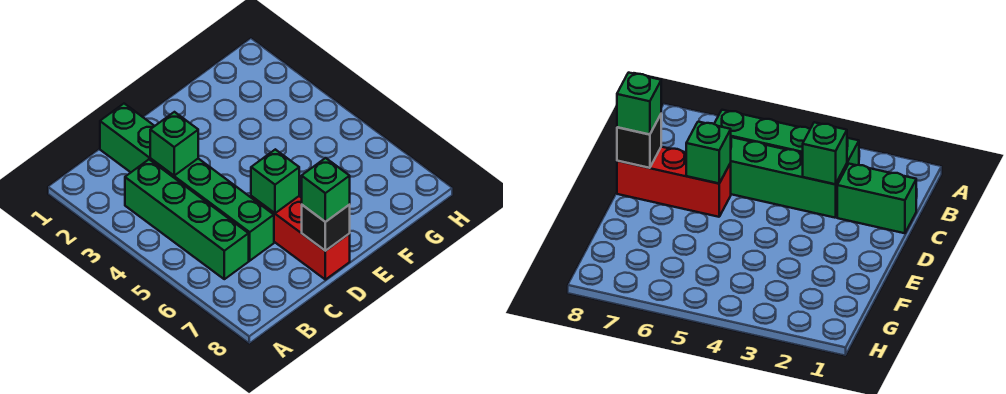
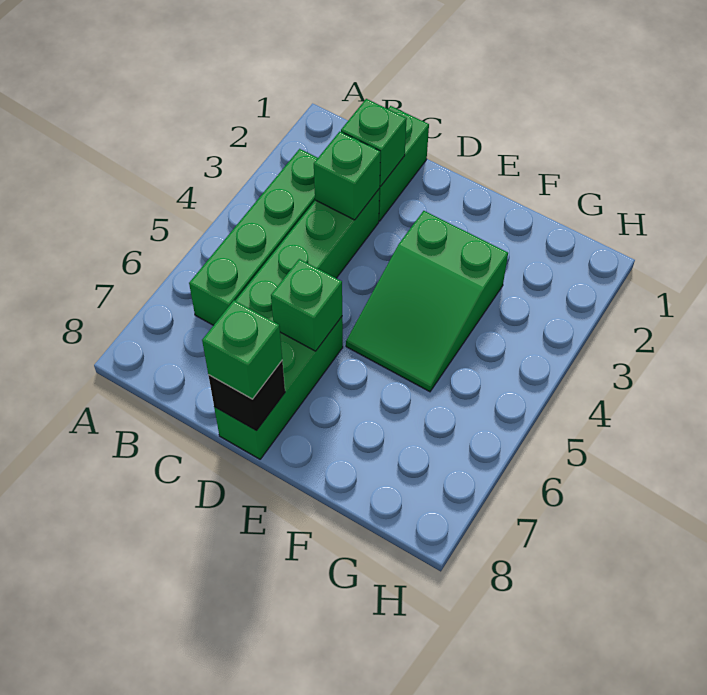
none -> green 1x1 brick [341,99,407,186]
red 1x3 brick [251,196,350,280] -> green 1x3 brick [214,317,343,459]
none -> green 2x3 slope [346,211,508,392]

